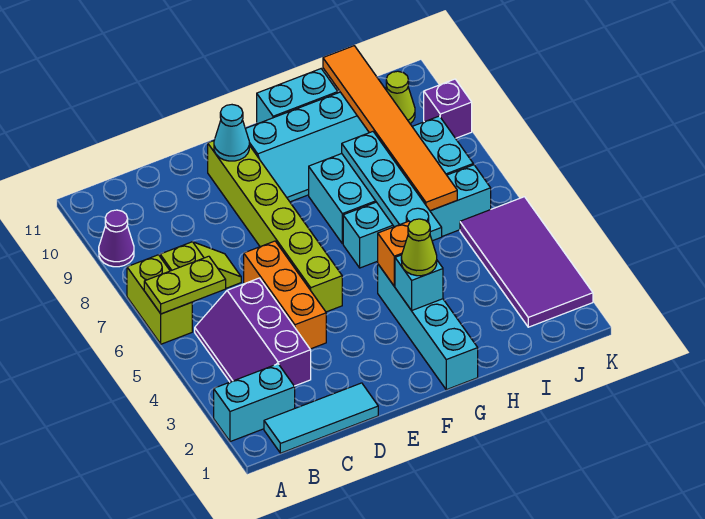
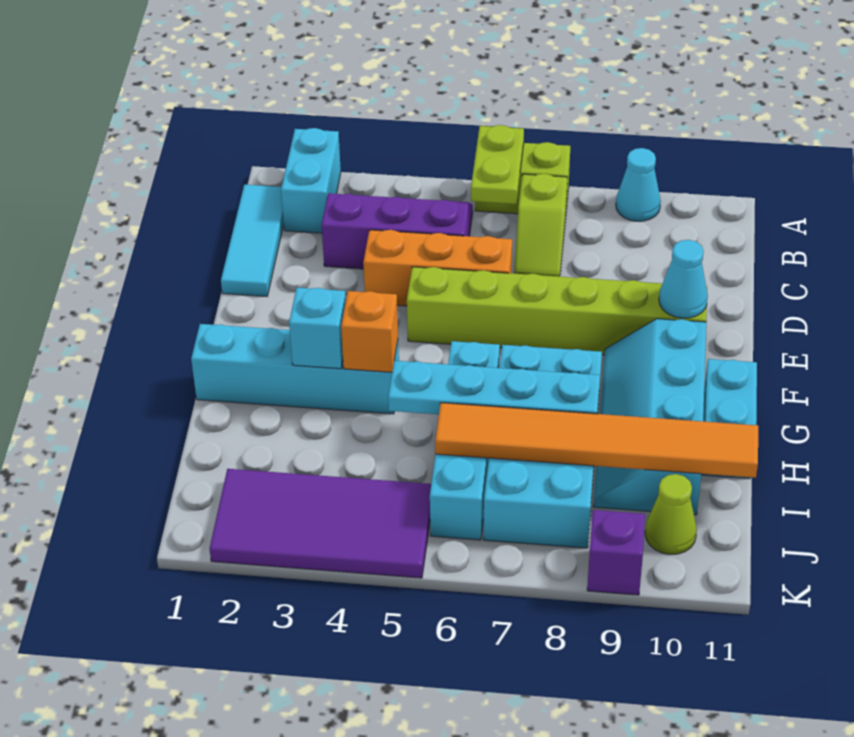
purple 1x1 cone [99,210,134,267] -> cyan 1x1 cone [616,148,661,221]
lime 1x1 cone [401,219,437,276] -> none

